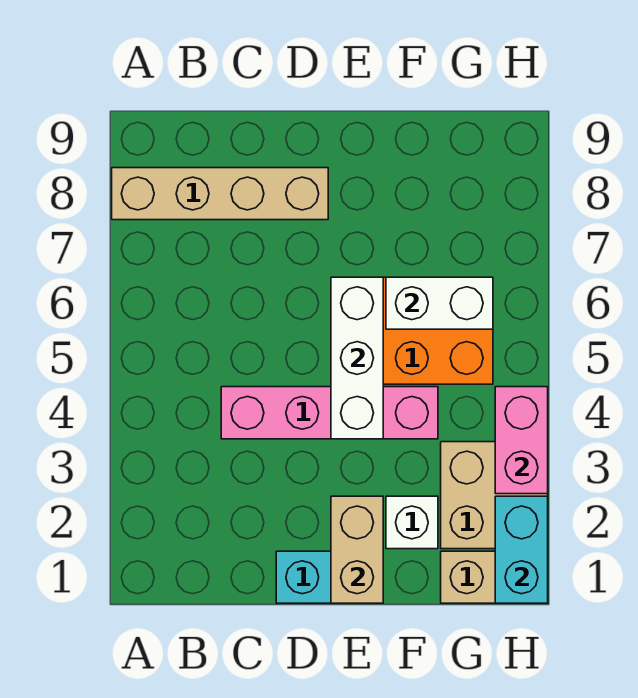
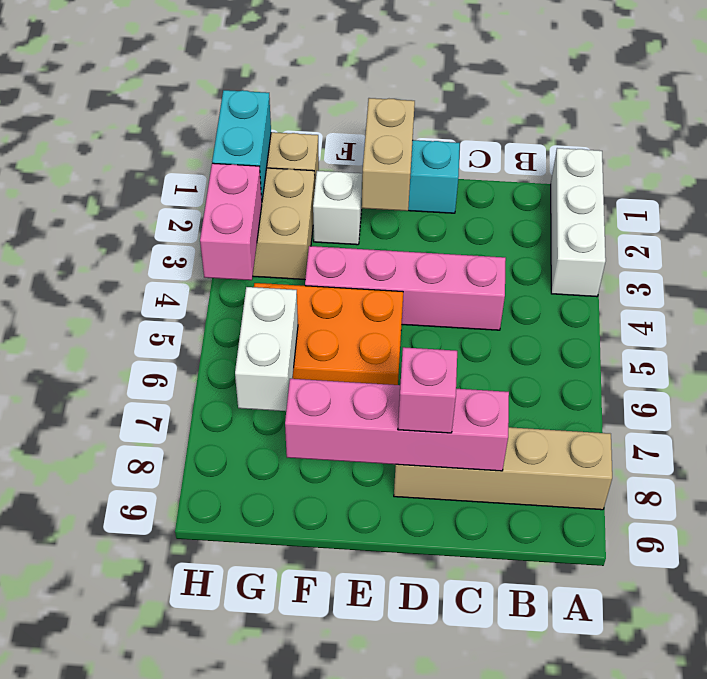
none -> pink 1x4 brick [285,379,509,471]
none -> pink 1x1 brick [398,347,457,433]
white 1x3 brick [331,277,383,439] -> white 1x3 brick moved to [551,148,606,297]
white 1x2 brick [386,277,493,329] -> white 1x2 brick turned to [235,287,298,411]

